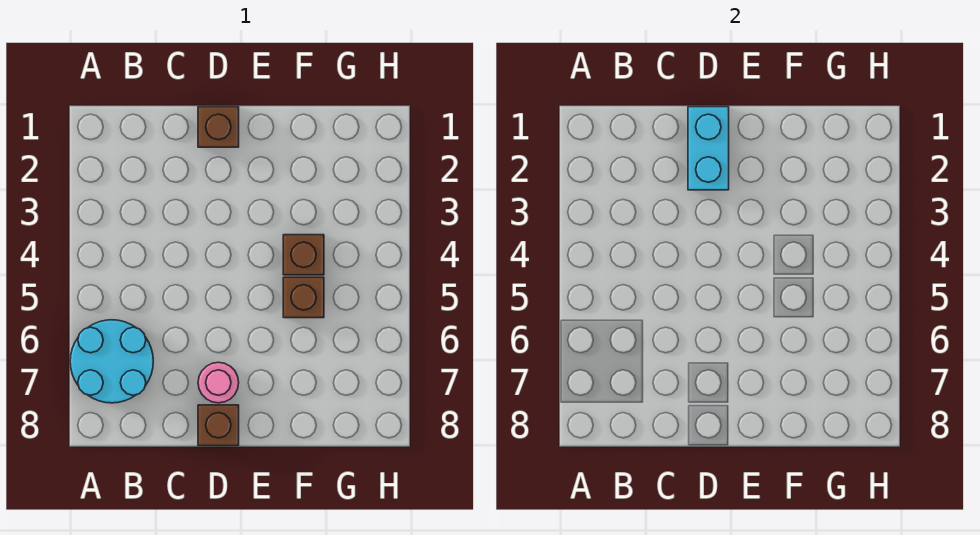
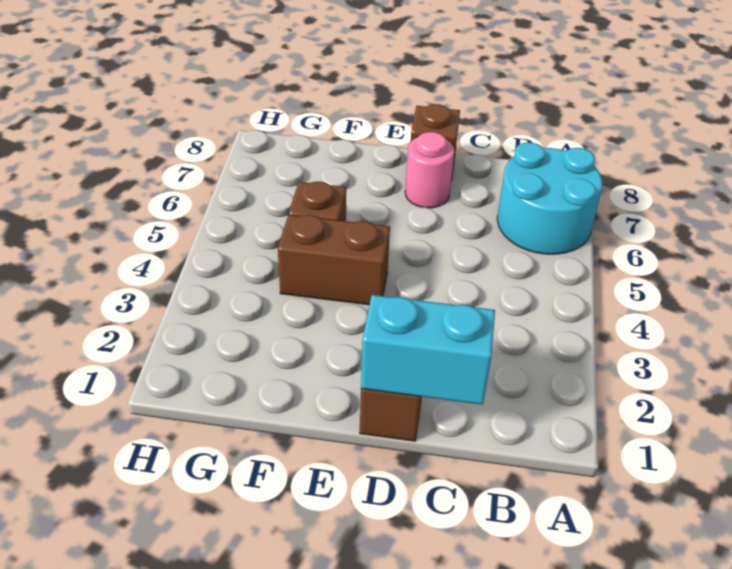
cyan 1x2 brick [688,107,729,190] -> cyan 1x2 brick turned to [361,295,495,405]
brown 1x1 brick [283,235,324,275] -> brown 1x2 brick [278,215,390,305]

